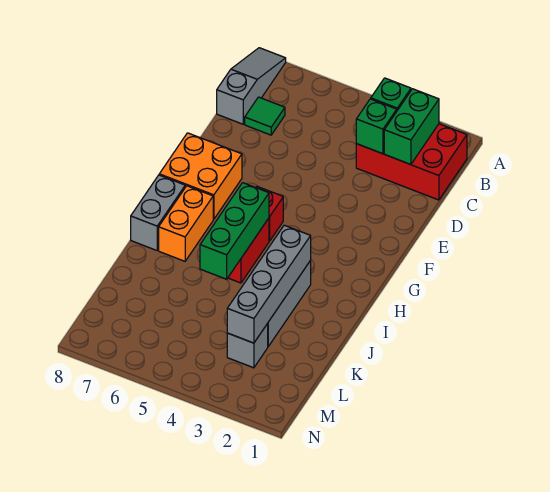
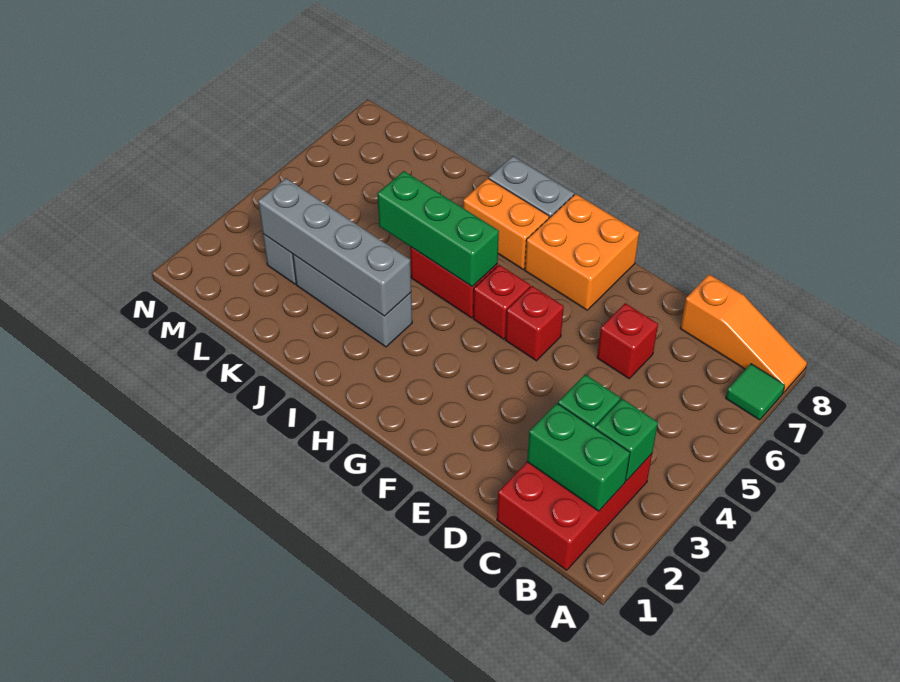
grey 1x3 slope [217,48,286,124] -> orange 1x3 slope [680,274,807,393]
green 1x1 tile [245,97,285,135] -> green 1x1 tile moved to [726,364,785,420]
none -> red 1x1 brick [597,303,658,379]
none -> red 1x1 brick [505,286,564,361]

